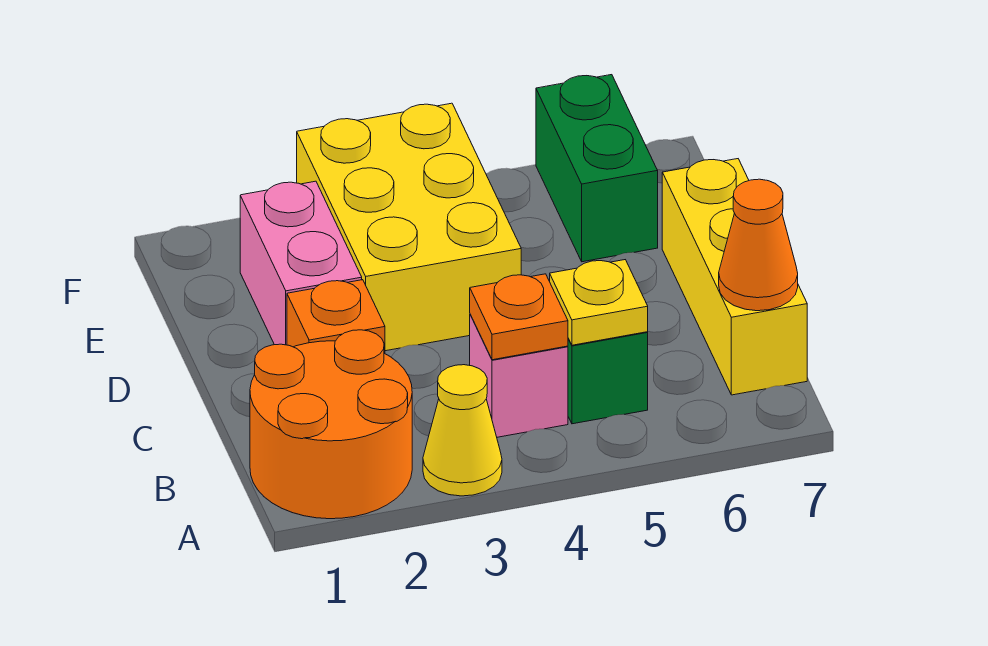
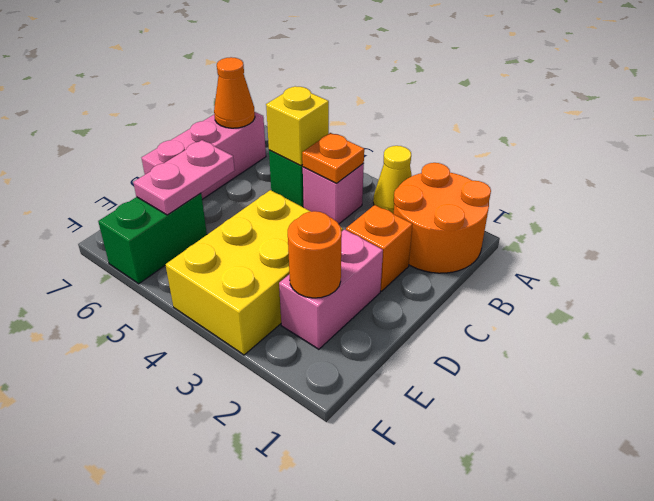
yellow 1x1 plate [550,260,648,345] -> yellow 1x1 brick [266,86,329,166]
yellow 1x3 brick [662,159,807,395] -> pink 1x3 brick [142,112,266,199]
none -> pink 1x2 plate [133,140,235,215]
none -> orange 1x1 round brick [288,211,342,298]

